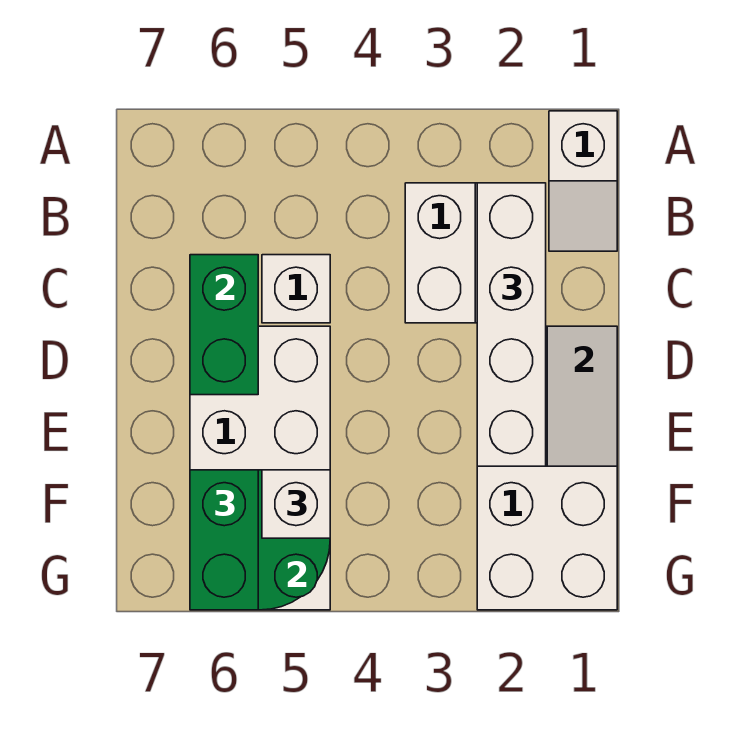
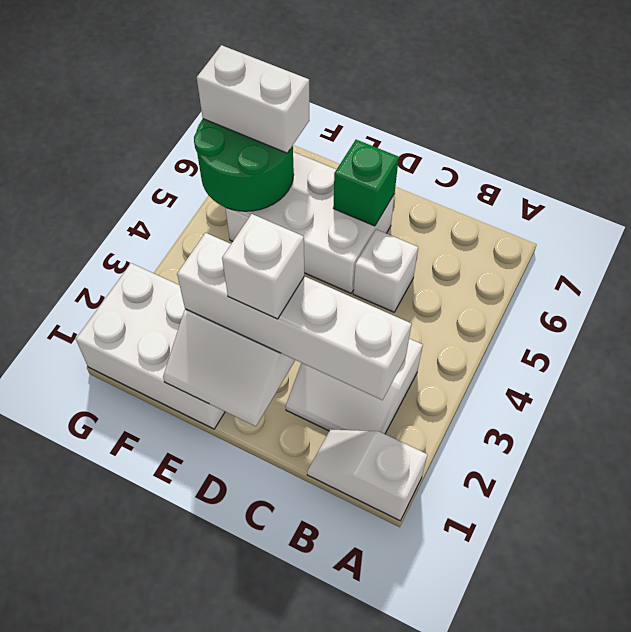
green 1x2 brick [190,255,258,395] -> green 1x1 brick [333,140,399,226]
white 2x4 brick [190,326,330,610] -> white 2x3 brick [226,152,395,293]
white 1x1 brick [262,470,330,538] -> white 1x1 brick moved to [222,214,304,319]
green 1x2 brick [190,470,258,610] -> white 1x2 brick [197,45,310,153]

